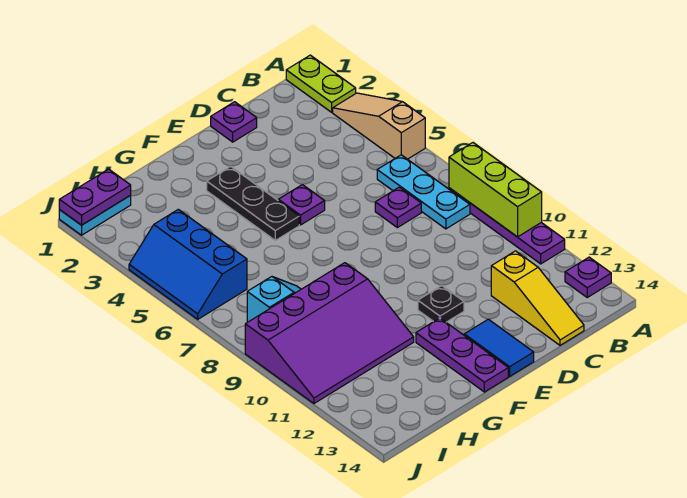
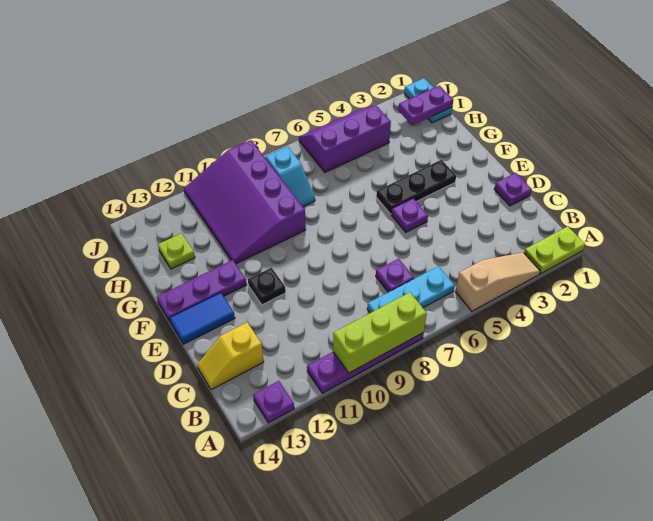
yellow 1x3 slope [491,251,584,345] -> yellow 1x2 slope [197,322,264,390]
none -> lime 1x1 plate [158,233,195,269]
purple 1x2 plate [59,169,131,225] -> purple 1x2 plate turned to [398,85,453,125]
blue 2x3 slope [129,209,247,319] -> purple 2x3 slope [299,106,391,172]

